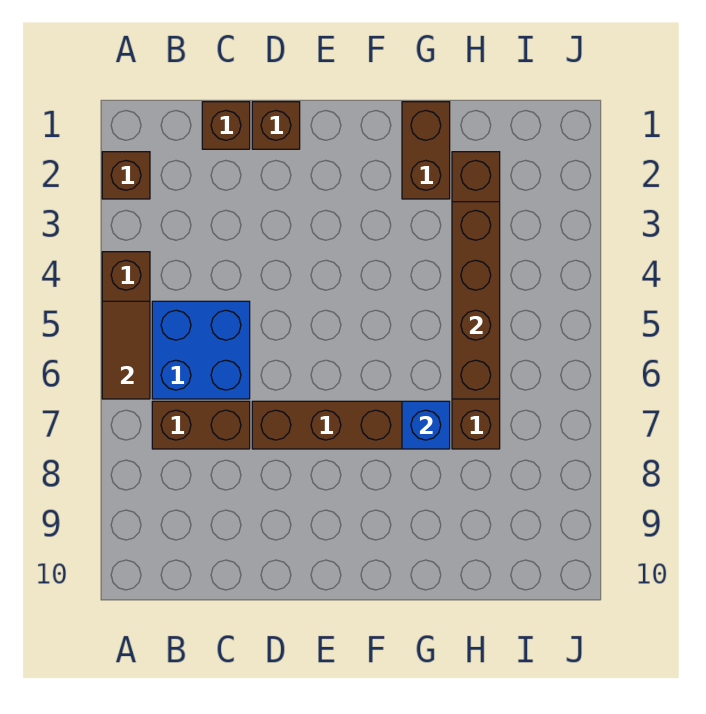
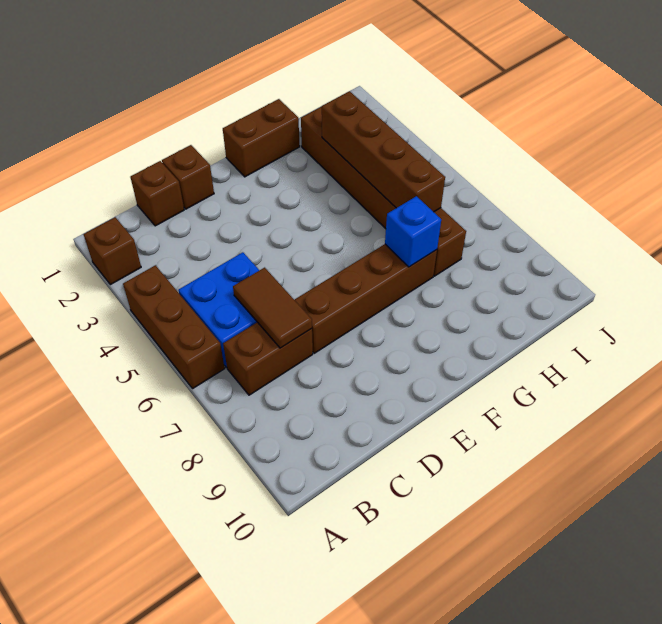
brown 1x2 tile [102,301,150,399] -> brown 1x2 tile moved to [233,268,312,348]
brown 1x2 brick [402,102,450,199] -> brown 1x2 brick turned to [223,99,300,177]

